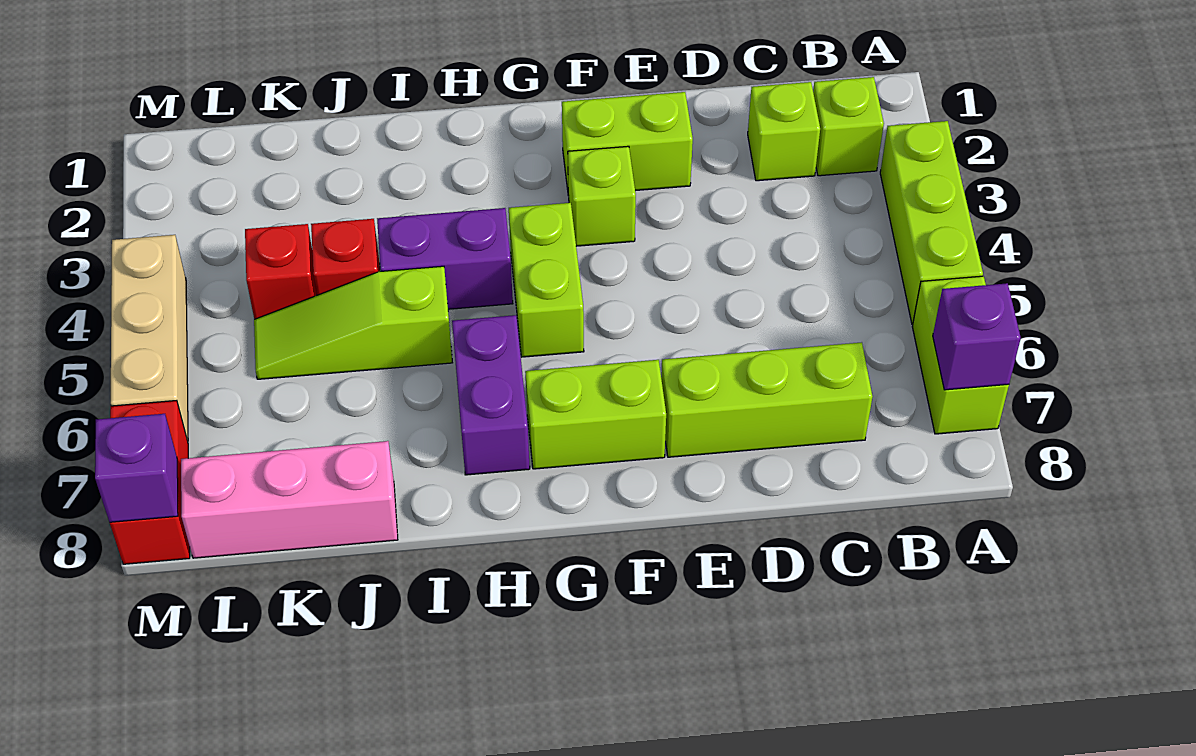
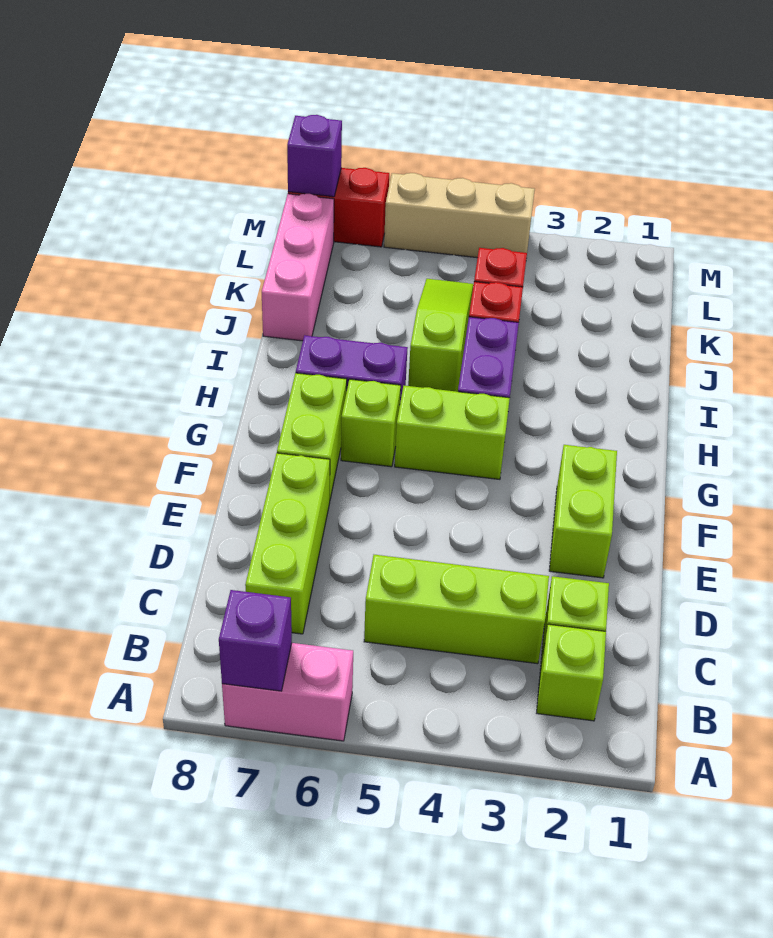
lime 1x3 brick [880,121,983,324] -> lime 1x3 brick moved to [364,555,549,664]
lime 1x2 brick [912,276,1009,434] -> pink 1x2 brick [222,643,353,741]
lime 1x1 brick [568,146,636,246] -> lime 1x1 brick moved to [341,379,401,467]

